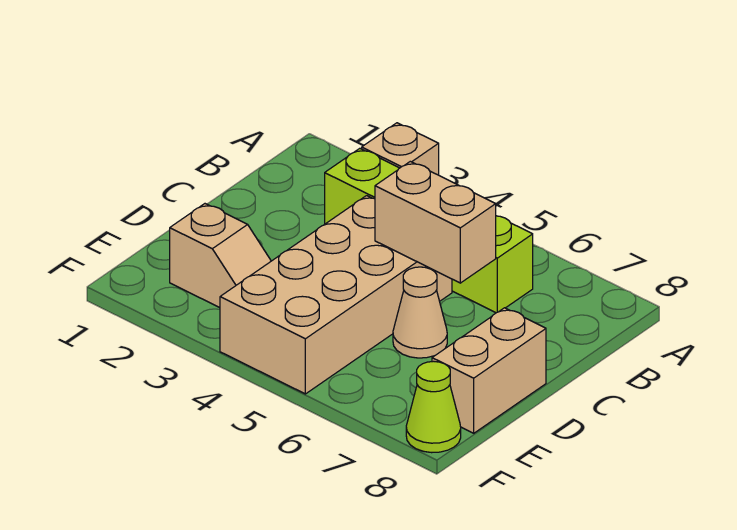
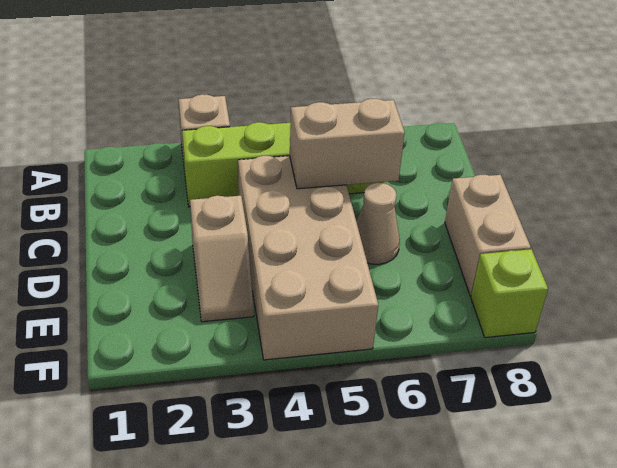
tan 1x2 slope [170,204,271,308] -> tan 1x2 slope turned to [190,196,254,322]
lime 1x1 cone [406,361,461,453] -> lime 1x1 brick [471,249,548,338]

